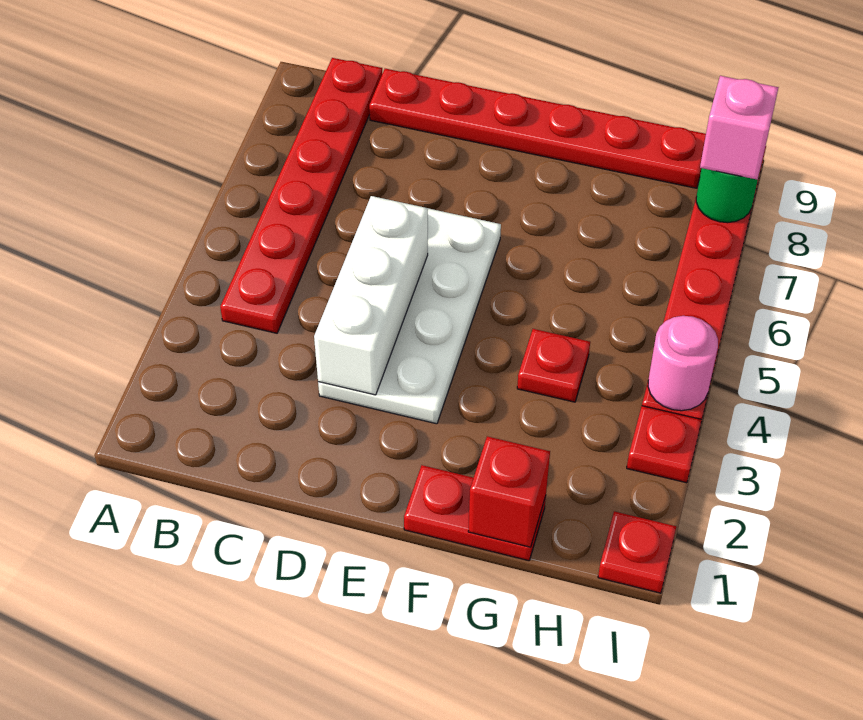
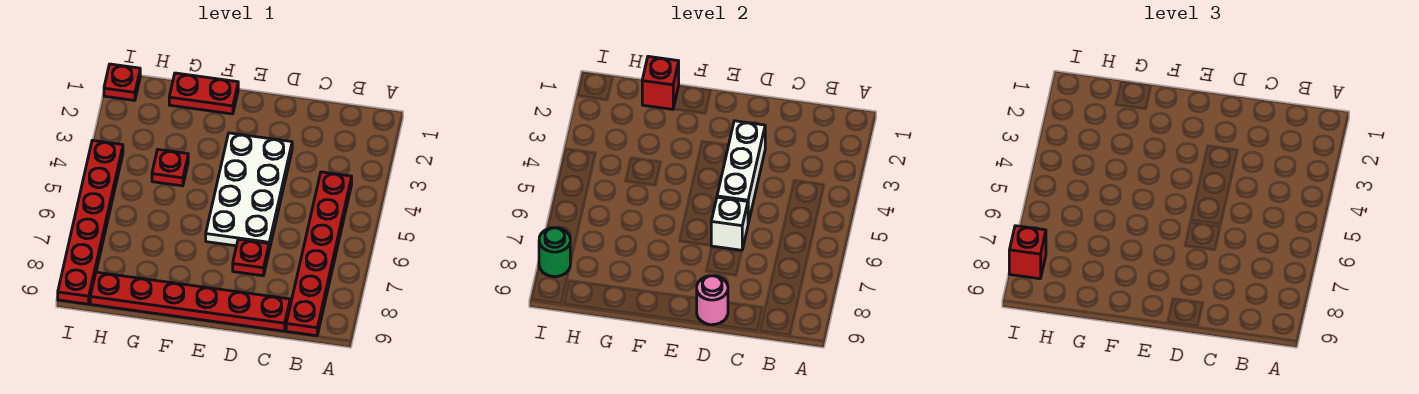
none -> white 1x1 brick [711,197,748,250]
red 1x1 plate [627,406,702,483] -> red 1x1 plate moved to [233,239,269,276]
pink 1x1 round brick [648,316,718,411] -> pink 1x1 round brick moved to [697,276,728,325]
pink 1x1 brick [700,76,779,179] -> red 1x1 brick [1009,226,1046,279]

